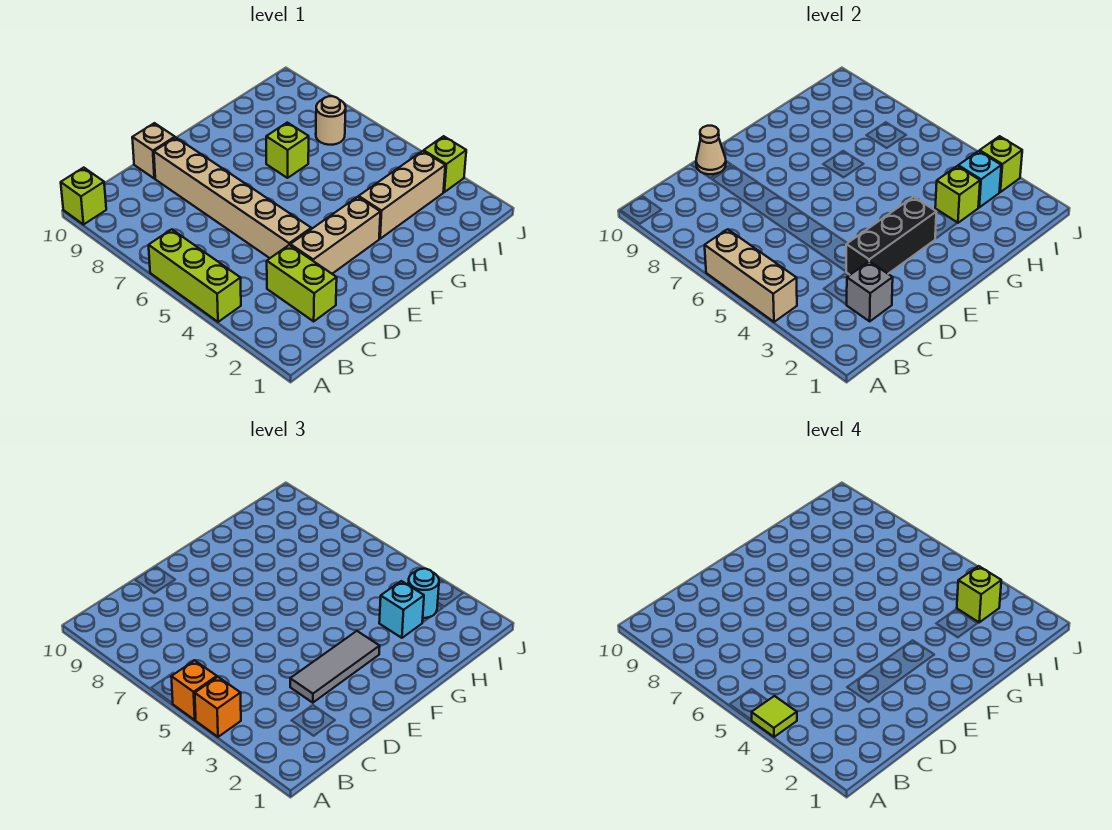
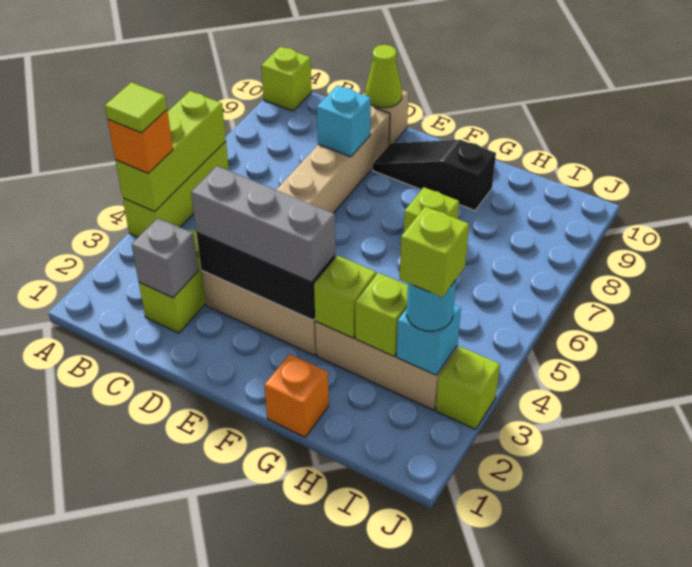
tan 1x3 brick [705,229,797,322] -> lime 1x3 brick [115,91,226,212]
orange 1x1 brick [171,660,217,720] -> orange 1x1 brick moved to [265,354,329,437]
grey 1x3 tile [290,631,380,703] -> grey 1x3 brick [191,166,335,282]
tan 1x1 cone [696,126,726,174] -> lime 1x1 cone [365,45,402,108]
none -> black 1x3 slope [372,140,496,210]
cyan 1x1 brick [379,581,424,638] -> cyan 1x1 brick moved to [317,85,371,157]
tan 1x1 round brick [316,96,346,145] -> none
lime 1x1 brick [980,136,1022,192] -> lime 1x1 brick moved to [314,256,376,338]

